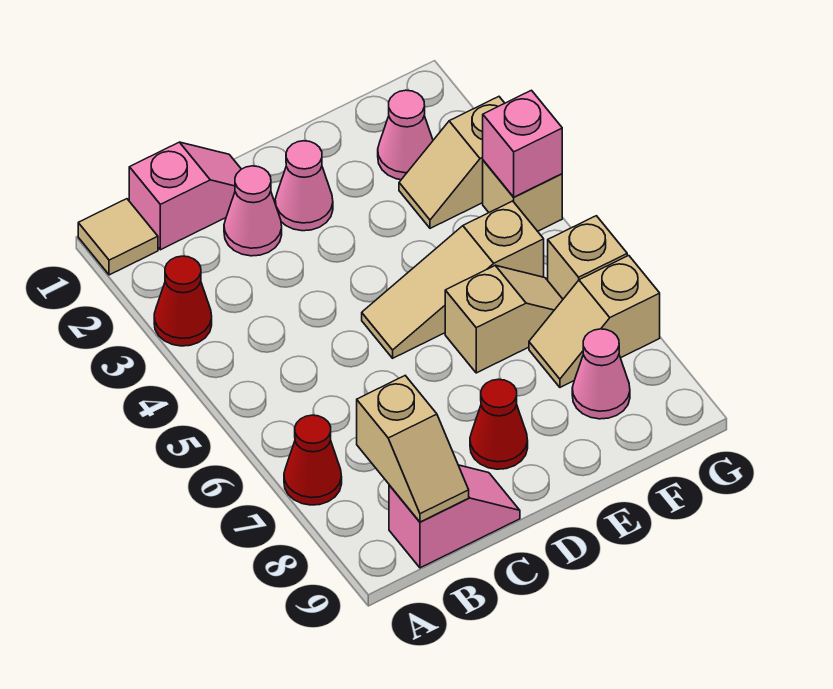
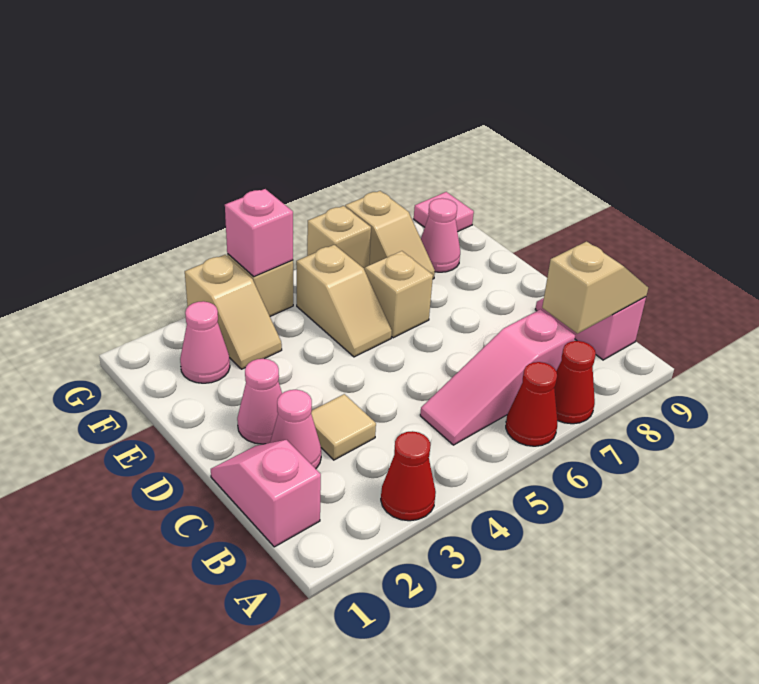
tan 1x1 tile [78,199,158,275] -> tan 1x1 tile moved to [311,394,376,460]
none -> pink 1x3 slope [420,309,575,445]
tan 1x3 slope [362,201,544,358] -> tan 1x2 slope [296,245,392,357]
red 1x1 cone [470,379,528,469] -> red 1x1 cone moved to [506,362,557,446]
none -> pink 1x1 tile [414,192,474,232]

